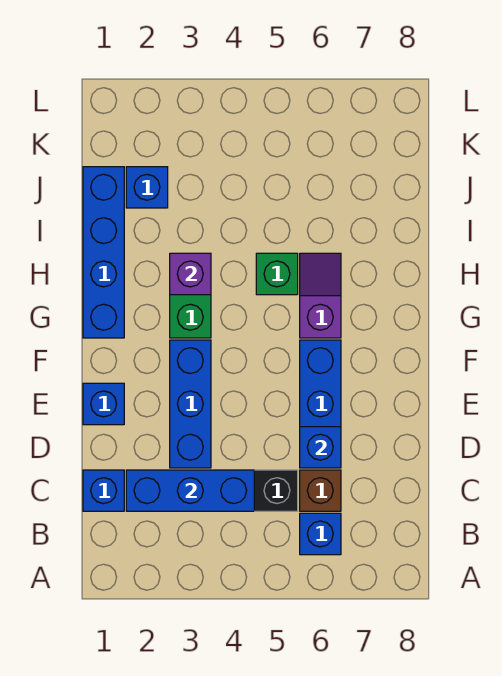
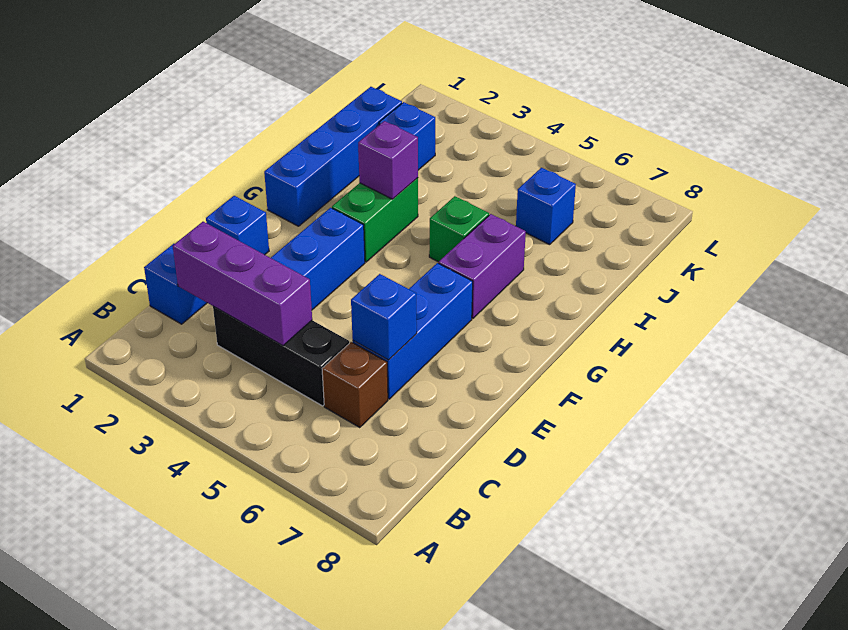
blue 1x1 brick [300,513,341,555] -> blue 1x1 brick moved to [516,168,576,245]
blue 1x3 brick [126,470,254,511] -> purple 1x3 brick [173,222,312,346]
purple 1x2 slope [300,253,341,338] -> purple 1x2 brick [439,214,526,318]

